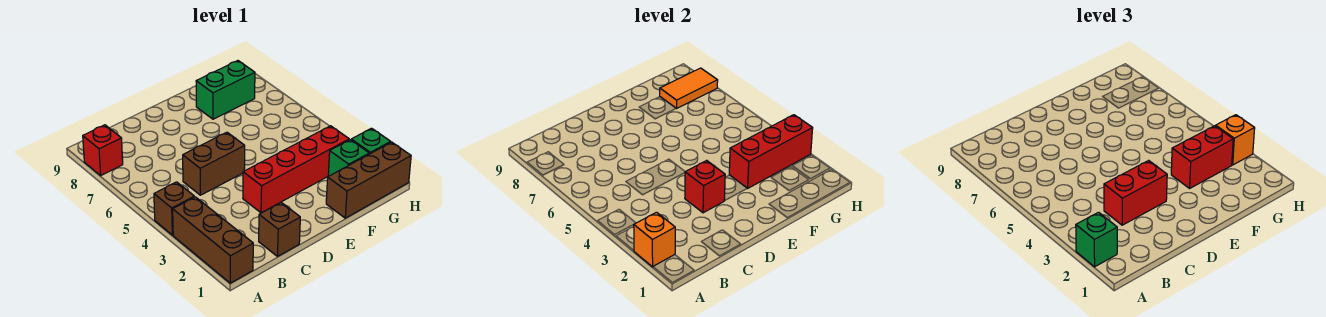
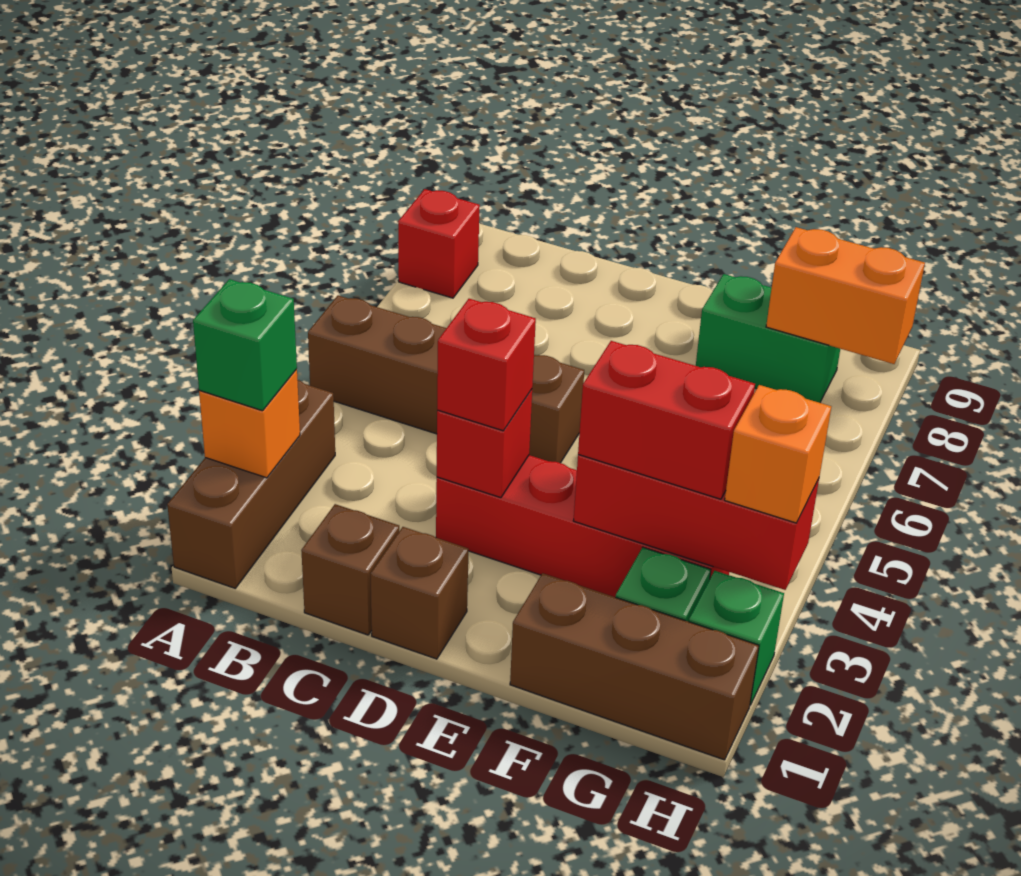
brown 1x1 brick [154,182,194,235] -> brown 1x1 brick moved to [371,527,469,659]
red 1x2 brick [1104,160,1167,225] -> red 1x1 brick [437,299,536,431]
brown 1x2 brick [183,132,245,195] -> brown 1x4 brick [308,295,584,463]
orange 1x2 tile [660,68,718,109] -> orange 1x2 brick [766,227,925,364]

